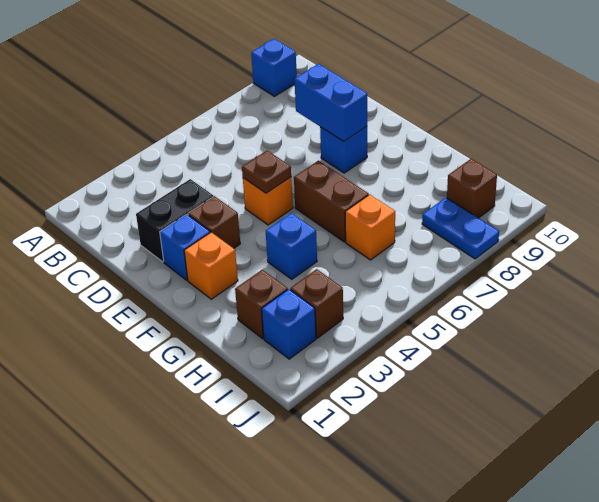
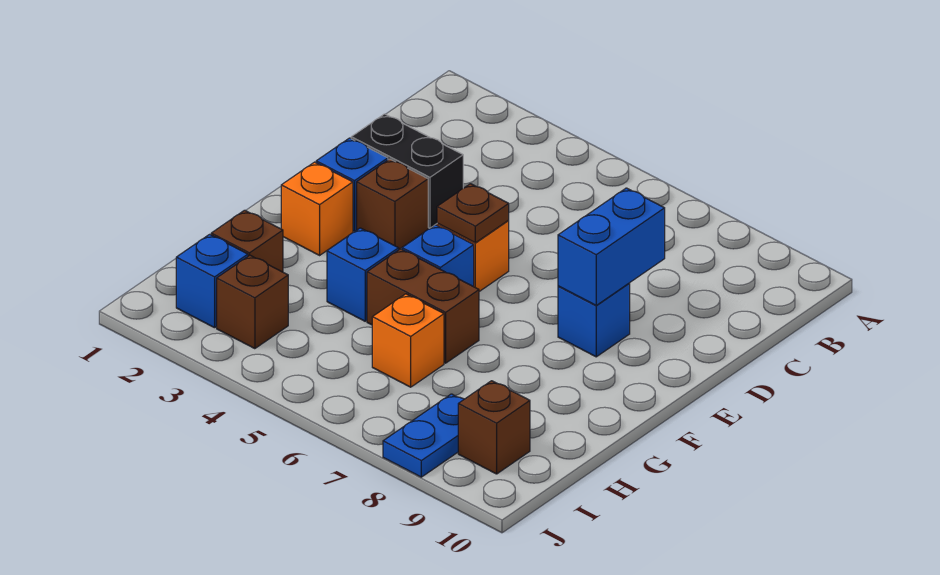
blue 1x1 brick [251,39,297,96] -> blue 1x1 brick moved to [402,225,474,287]
brown 1x2 brick [294,161,369,242] -> brown 1x2 brick turned to [367,249,479,363]

